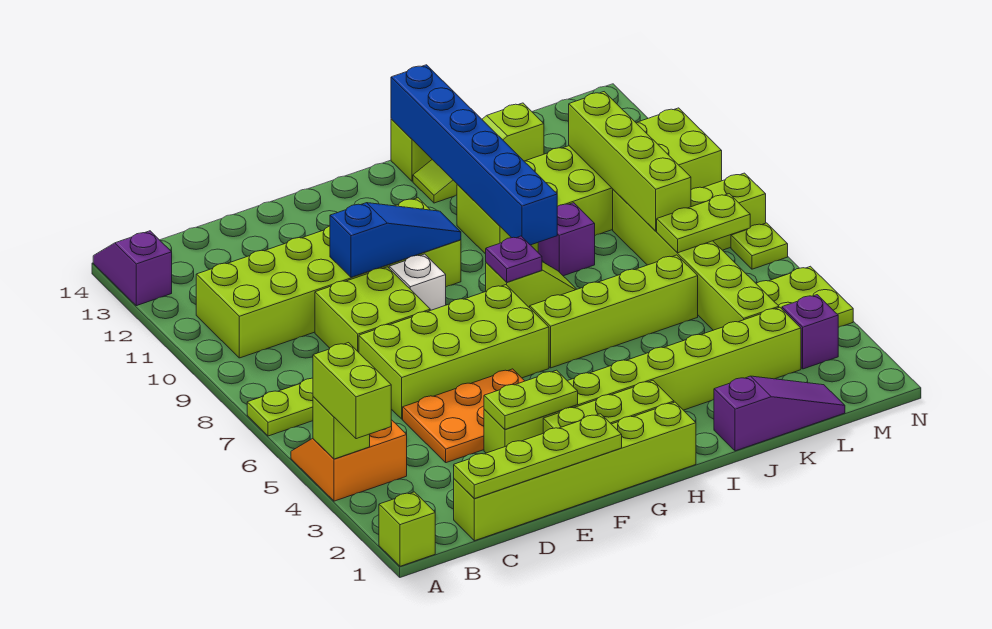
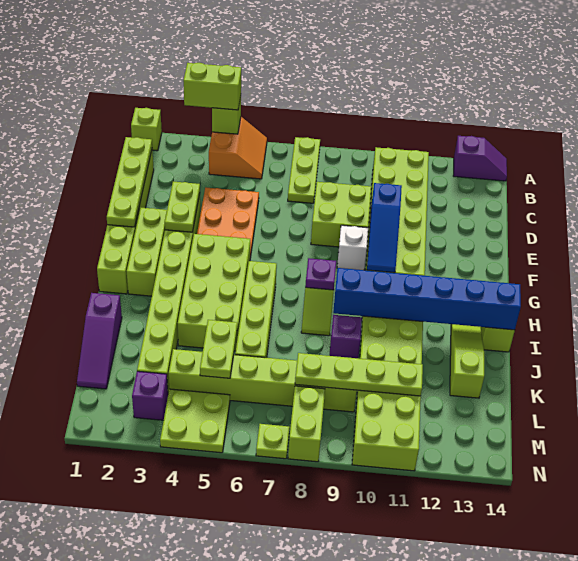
lime 2x4 brick [359,285,549,419] -> lime 2x4 brick moved to [178,234,250,351]
lime 1x2 plate [657,194,750,253] -> lime 1x2 plate moved to [200,320,237,378]
lime 1x4 brick [569,92,691,231] -> lime 1x4 plate [295,353,423,396]

